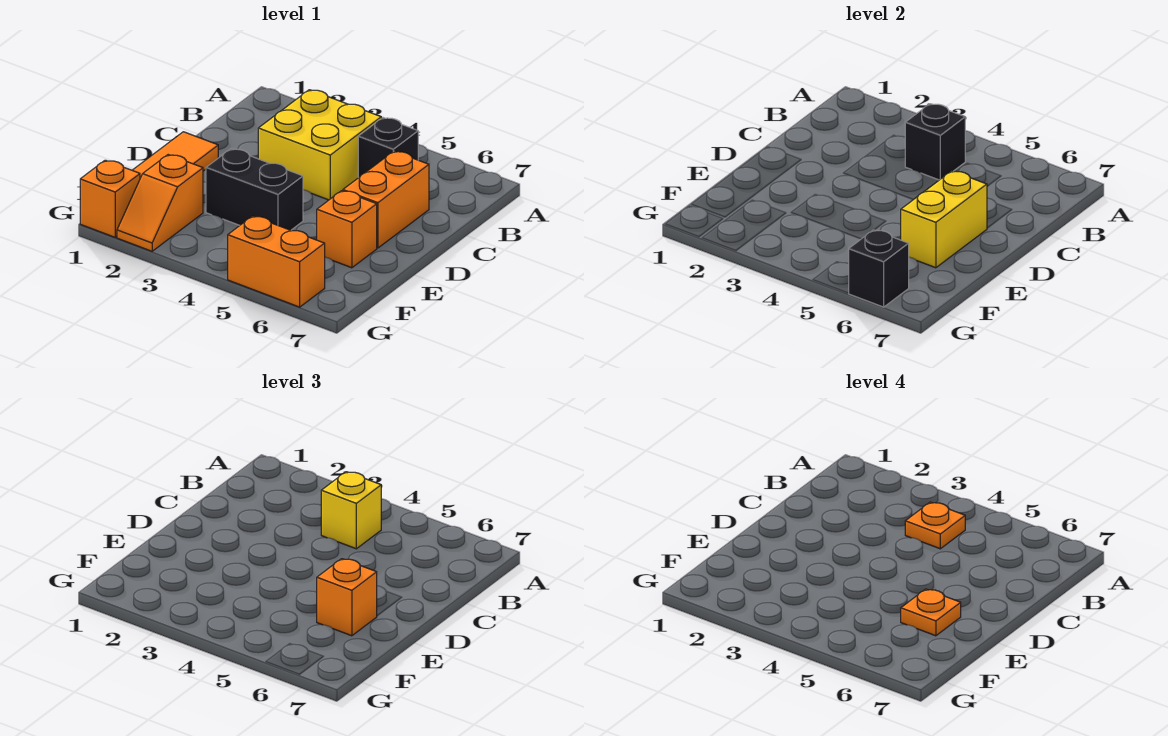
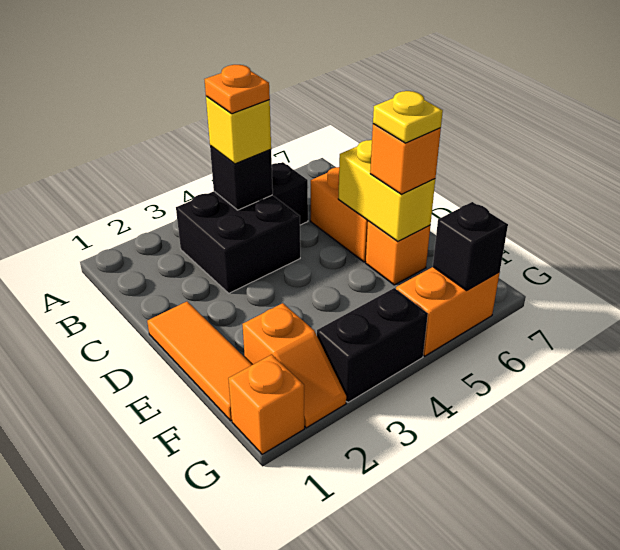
yellow 2x2 brick [258,90,381,200] -> black 2x2 brick [176,191,300,293]
black 1x2 brick [206,149,303,230] -> black 1x2 brick moved to [317,288,428,402]
orange 1x1 plate [901,589,961,636] -> yellow 1x1 plate [373,91,443,143]

